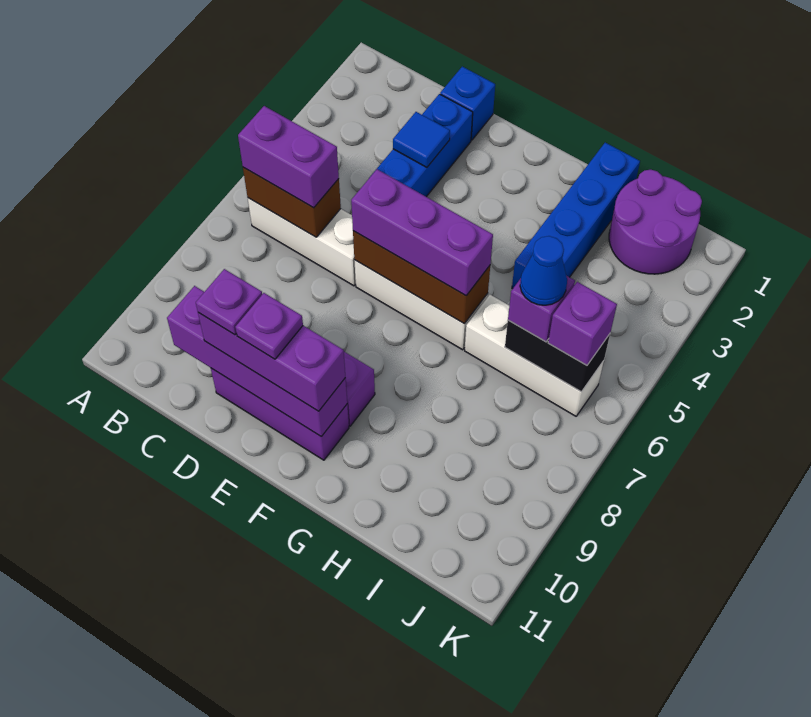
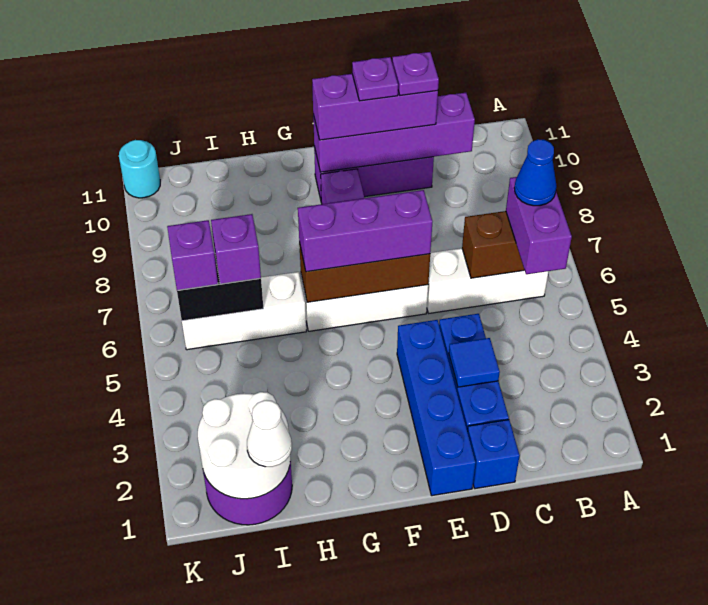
purple 1x2 brick [238,106,339,208] -> purple 1x2 brick turned to [506,177,572,274]
blue 1x4 brick [512,143,640,289] -> blue 1x4 brick moved to [397,320,476,496]
none -> white 2x2 round brick [198,392,290,499]
none -> white 1x1 cone [247,400,292,467]
blue 1x1 cone [520,236,567,305] -> blue 1x1 cone moved to [514,139,557,206]
none -> cyan 1x1 round brick [119,140,160,198]

